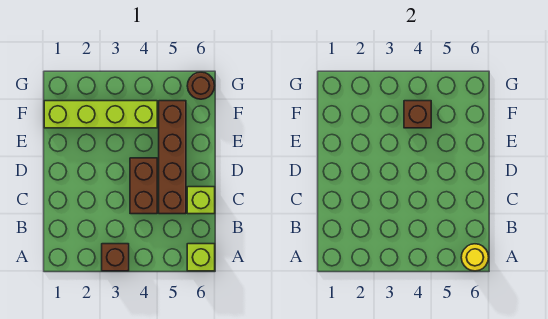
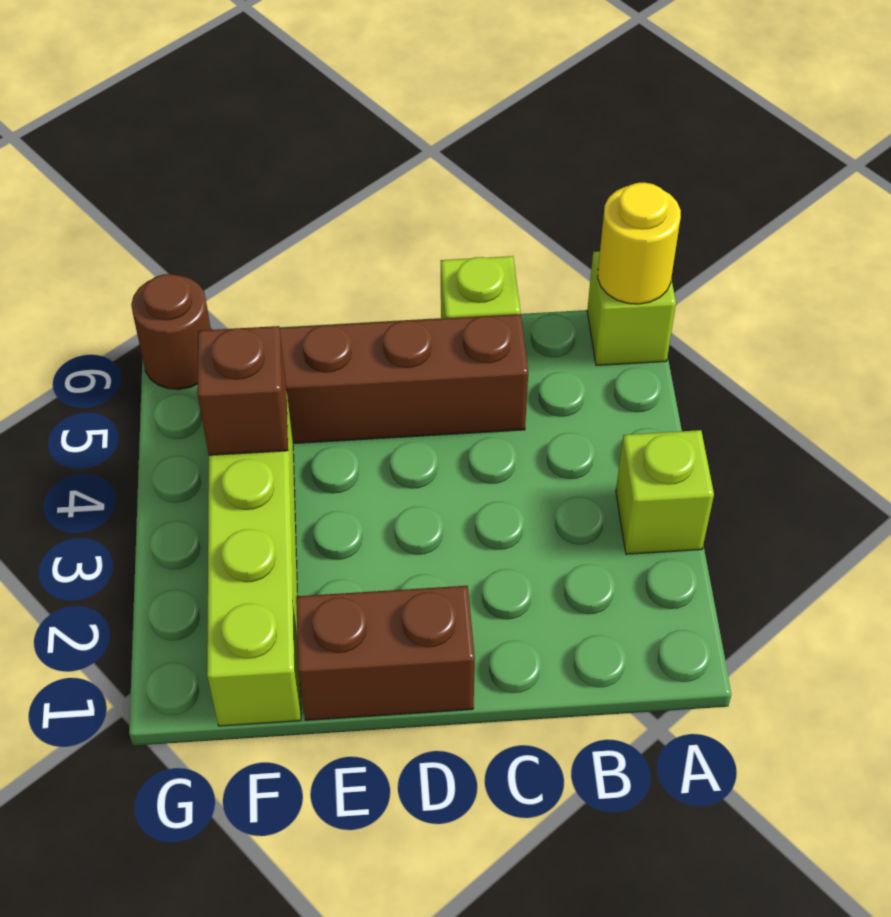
brown 1x1 brick [102,244,129,271] -> lime 1x1 brick [616,430,714,554]
brown 1x2 brick [130,158,157,214] -> brown 1x2 brick moved to [296,586,475,720]

